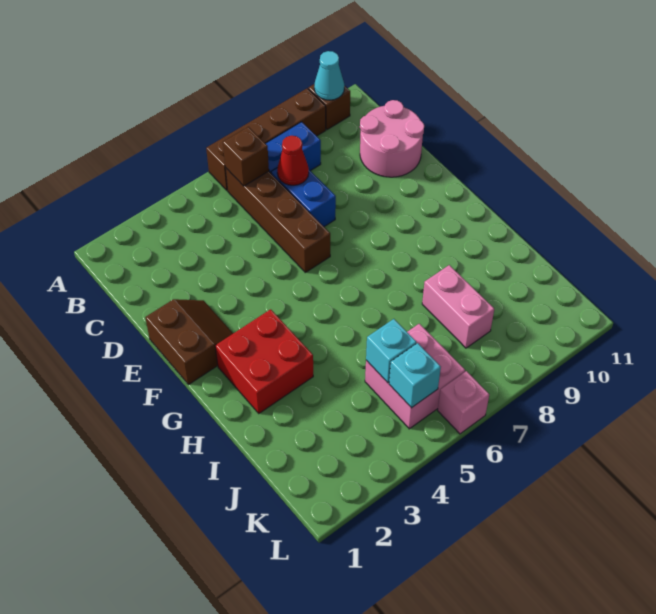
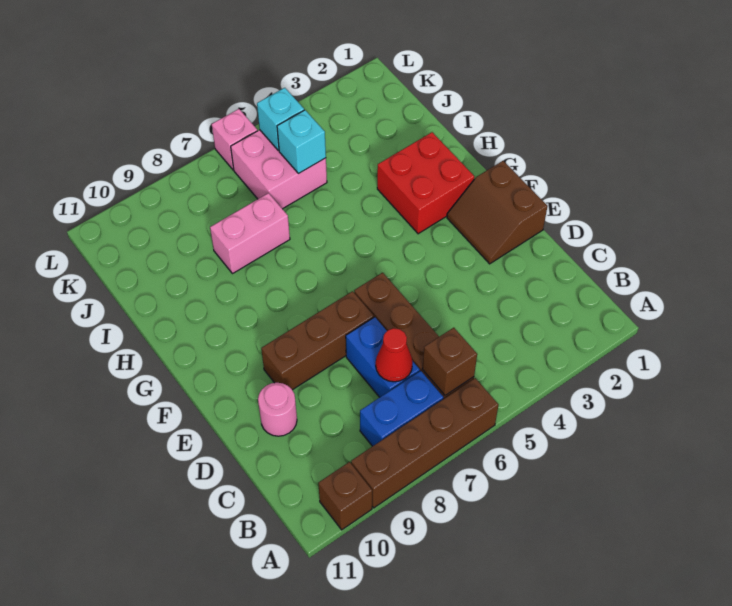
cyan 1x1 cone [314,51,344,100] -> none
pink 2x2 round brick [360,100,424,177] -> pink 1x1 round brick [258,383,297,436]
none -> brown 1x3 brick [261,291,374,390]
pink 1x2 brick [422,265,494,348] -> pink 1x2 brick turned to [210,193,290,274]

